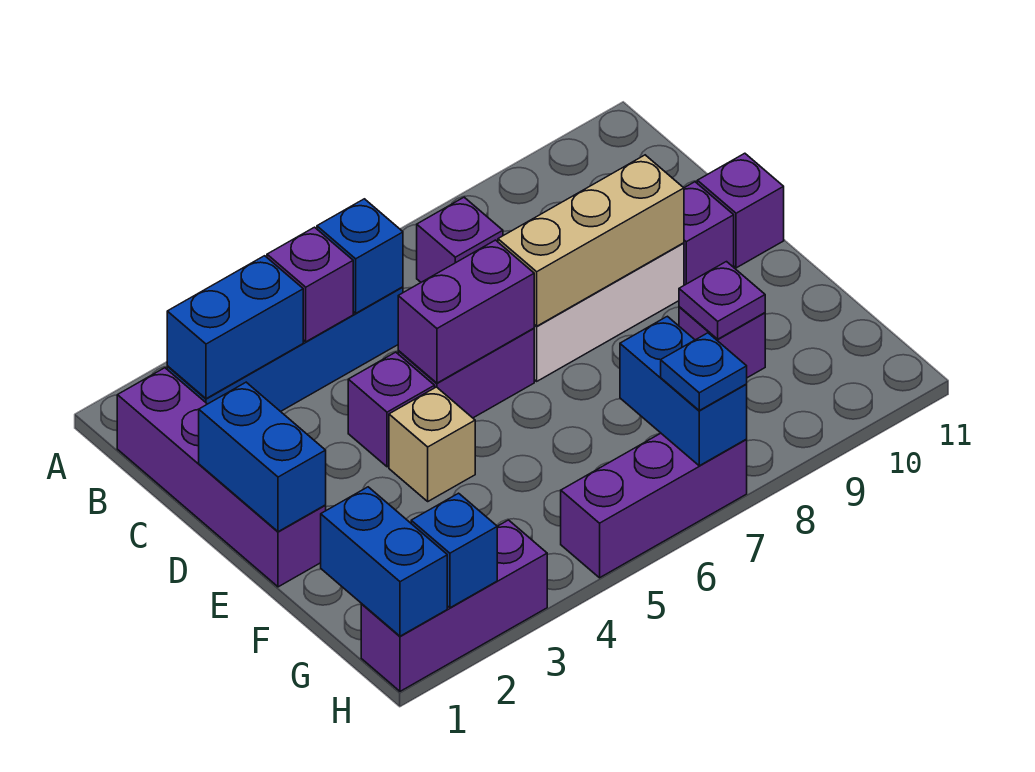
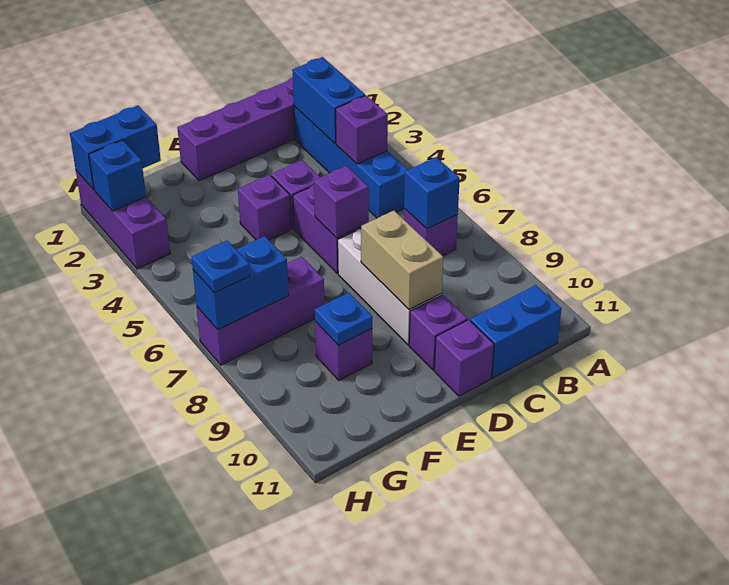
blue 1x1 brick [317,199,403,313] -> blue 1x1 brick moved to [404,157,460,229]
blue 1x2 brick [199,382,326,532] -> blue 1x2 brick moved to [470,285,561,378]
purple 1x2 brick [398,240,534,383] -> purple 1x1 brick [314,166,369,238]
tan 1x3 brick [498,155,684,326] -> tan 1x2 brick [361,211,443,310]
tan 1x1 brick [389,387,475,501] -> purple 1x1 brick [238,175,292,240]
purple 1x1 plate [679,262,765,339] -> blue 1x1 plate [315,293,372,345]
purple 1x3 brick [561,433,747,578] -> purple 1x3 brick turned to [197,257,324,365]

